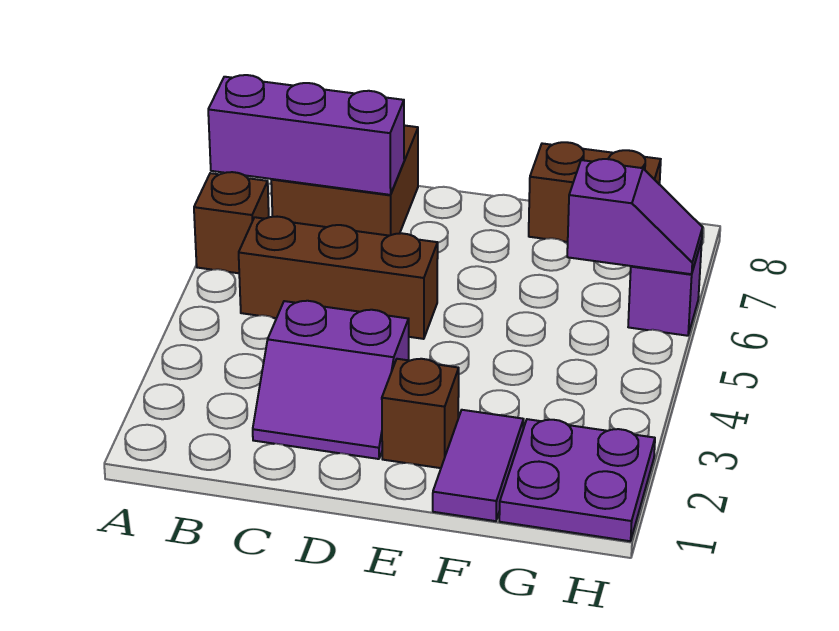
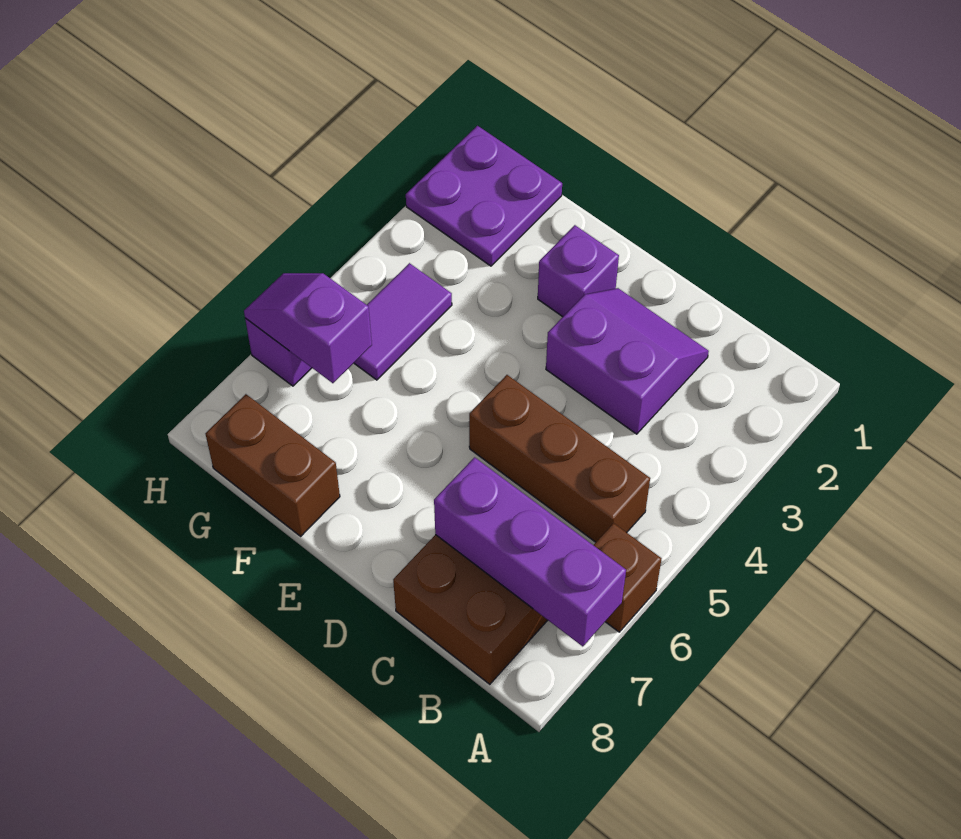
brown 1x1 brick [382,359,459,468] -> purple 1x1 brick [538,225,619,317]
purple 1x2 tile [433,410,524,521] -> purple 1x2 tile moved to [354,263,452,380]

